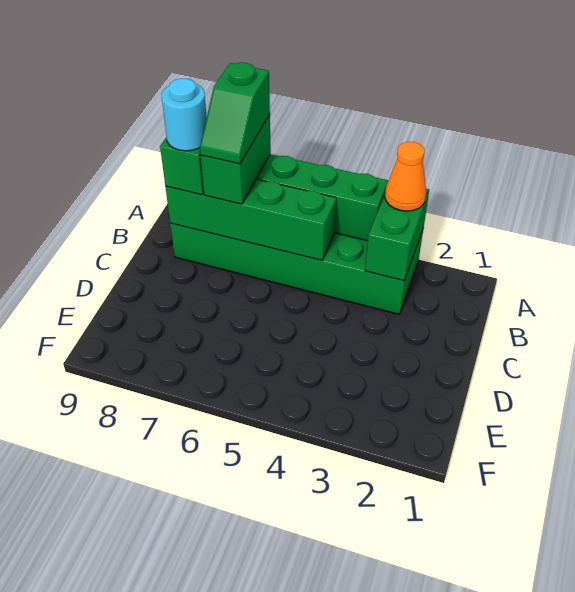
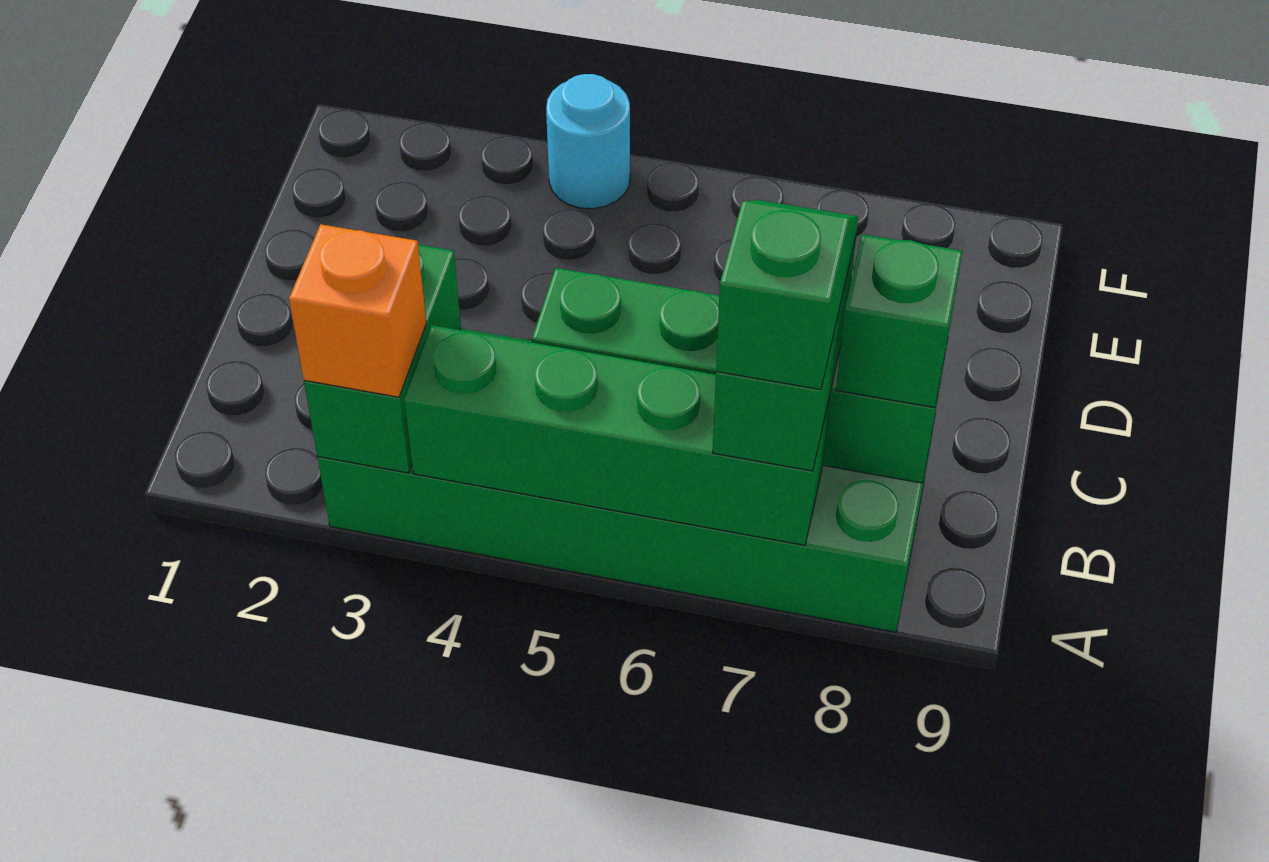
orange 1x1 cone [385,142,426,211] -> orange 1x1 brick [289,224,426,397]
cyan 1x1 round brick [162,78,207,151] -> cyan 1x1 round brick moved to [546,74,630,209]

